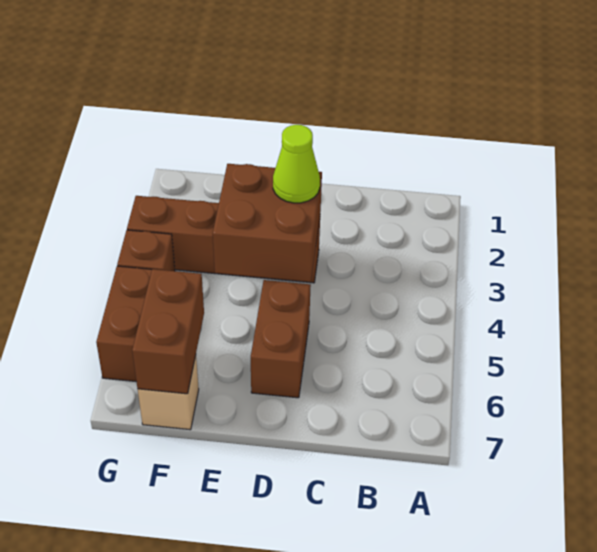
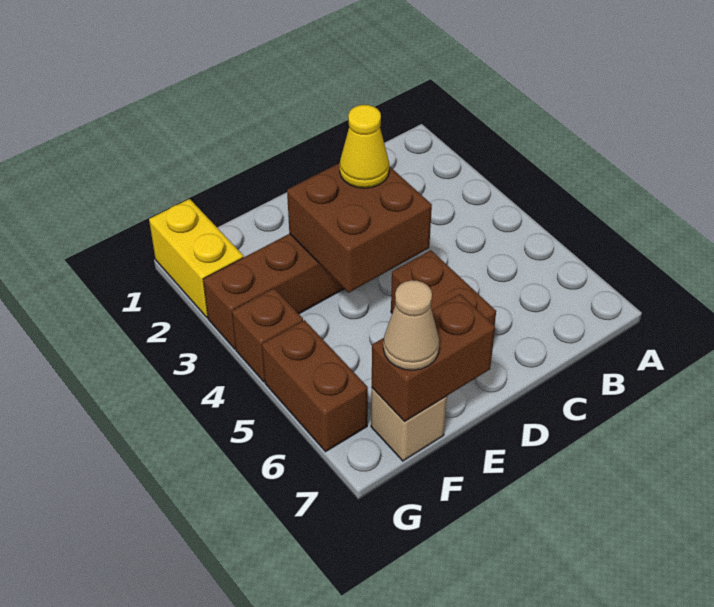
lime 1x1 cone [273,125,320,203] -> yellow 1x1 cone [339,105,389,188]
brown 1x2 brick [132,269,204,394] -> brown 1x2 brick turned to [372,294,495,422]
none -> tan 1x1 cone [383,280,440,370]
none -> yellow 1x2 brick [149,199,244,318]

